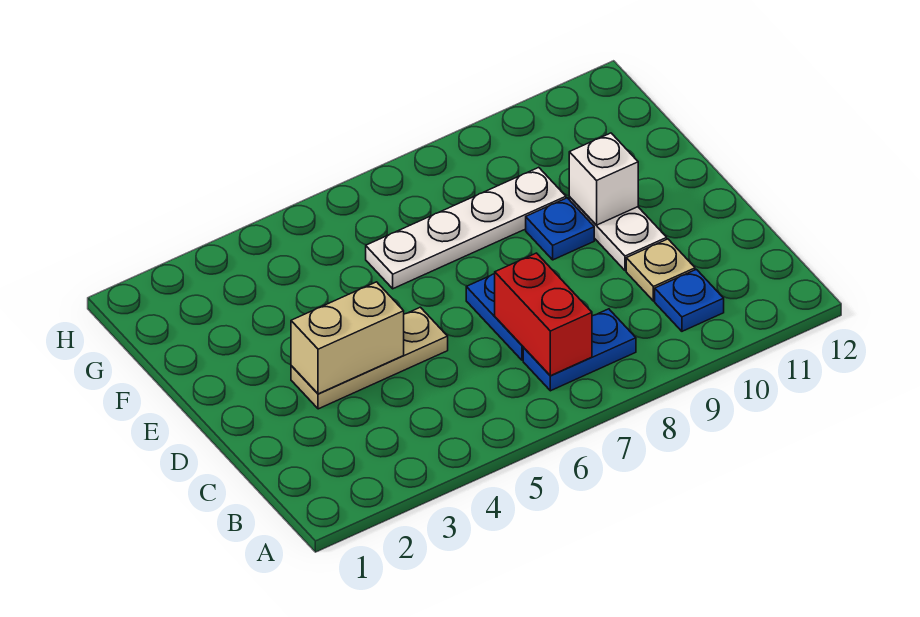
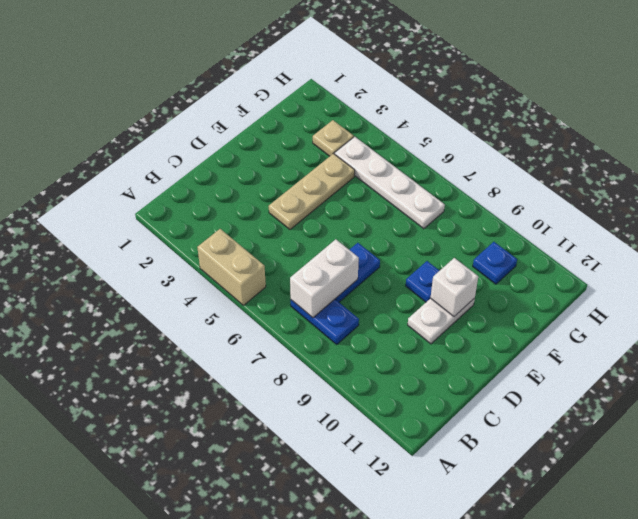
red 1x2 brick [495,253,592,376] -> white 1x2 brick [290,239,359,318]
blue 1x1 plate [655,269,724,331] -> blue 1x1 plate moved to [473,242,517,284]
tan 1x1 plate [626,239,695,301] -> tan 1x1 plate moved to [313,120,354,156]
tan 1x3 plate [291,307,448,409] -> tan 1x3 plate turned to [269,153,355,229]
tan 1x2 brick [291,282,404,394] -> tan 1x2 brick moved to [197,229,266,305]
white 1x4 plate [366,167,566,289] -> white 1x4 plate moved to [334,137,445,229]

